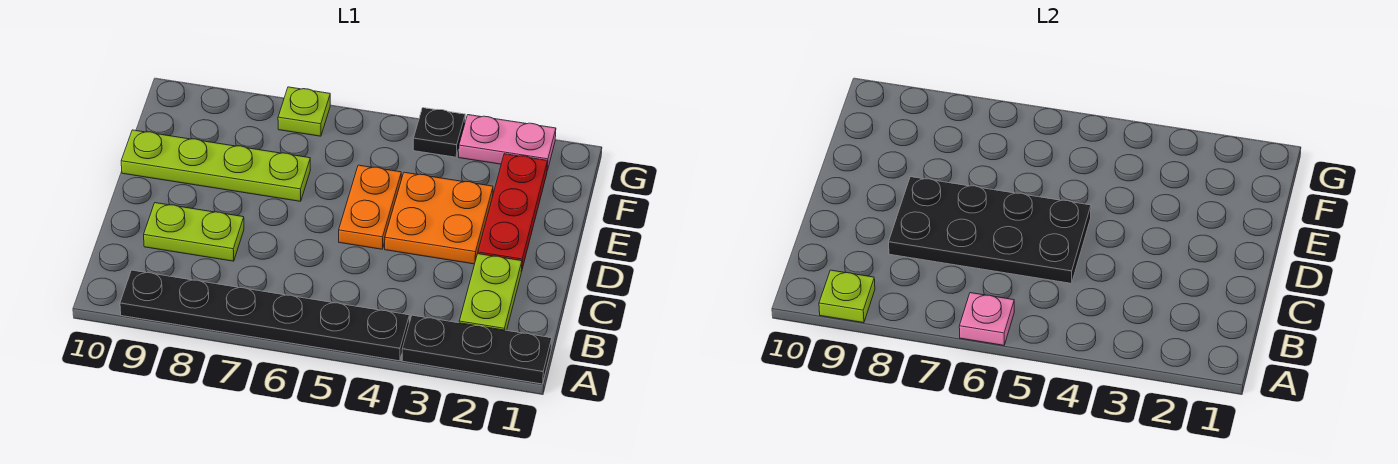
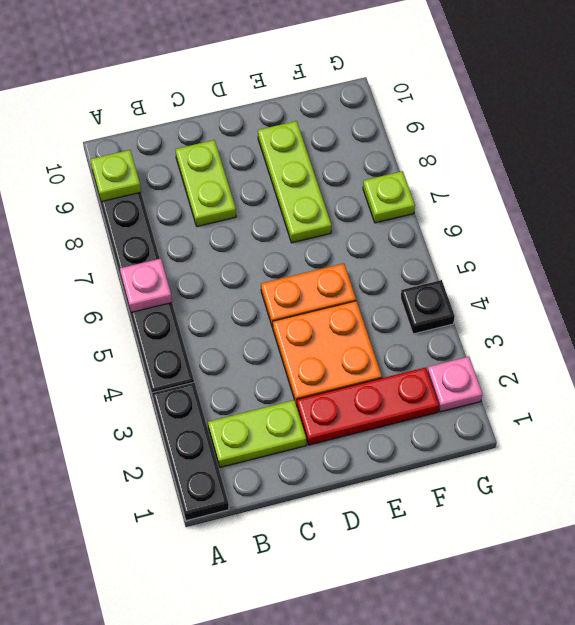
black 2x4 plate [889,177,1091,283] -> none
lime 1x4 plate [121,130,310,201] -> lime 1x3 plate [258,121,331,243]
pink 1x2 plate [459,115,556,171] -> pink 1x1 plate [427,357,483,412]

